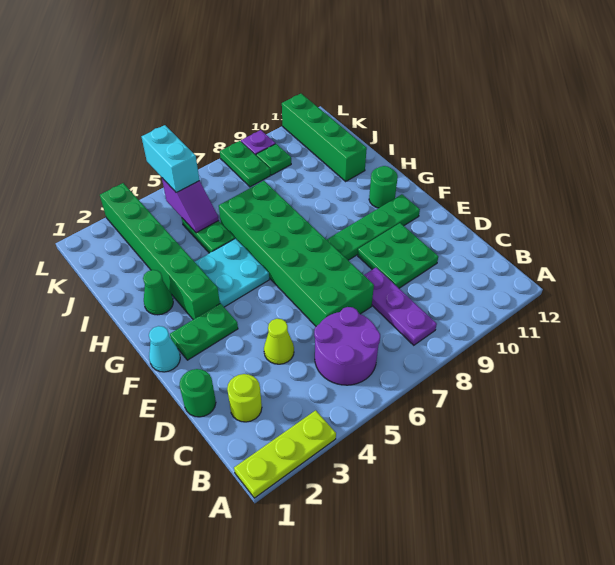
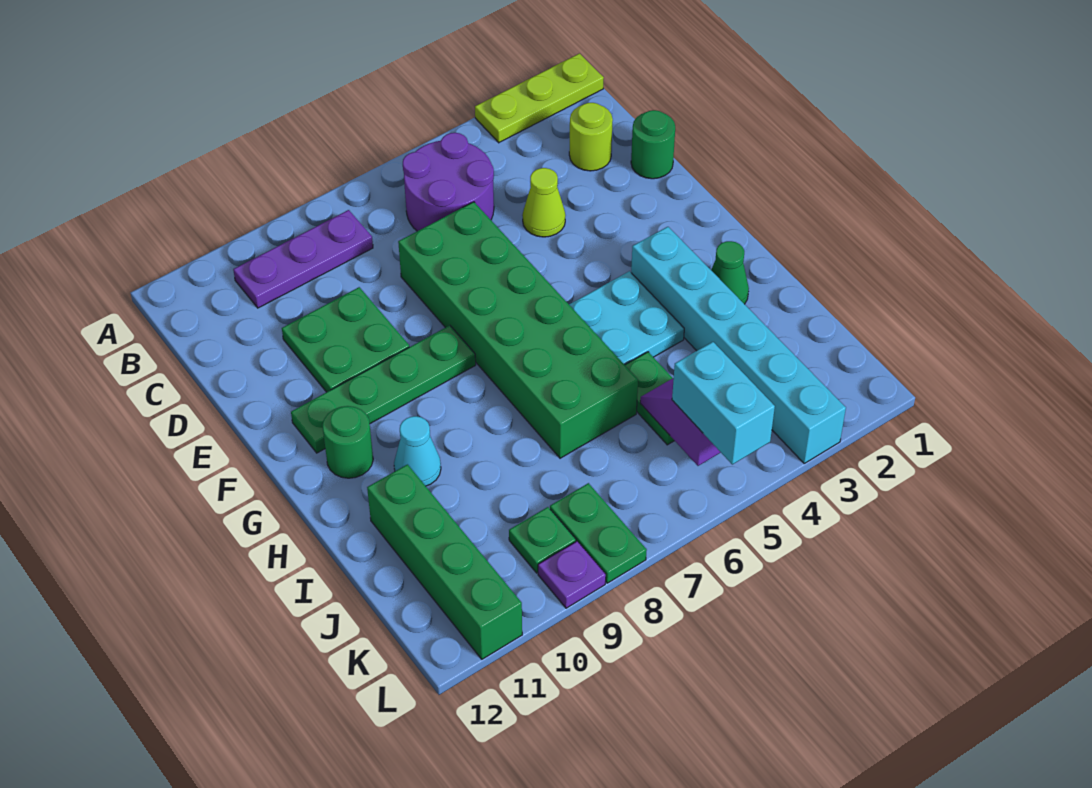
purple 1x3 plate [364,268,437,345] -> purple 1x3 plate turned to [233,210,373,308]
cyan 1x1 cone [149,326,180,372] -> cyan 1x1 cone moved to [394,416,441,486]
green 1x2 plate [170,303,238,360] -> none
green 1x6 brick [100,183,220,320] -> cyan 1x6 brick [631,227,846,463]

